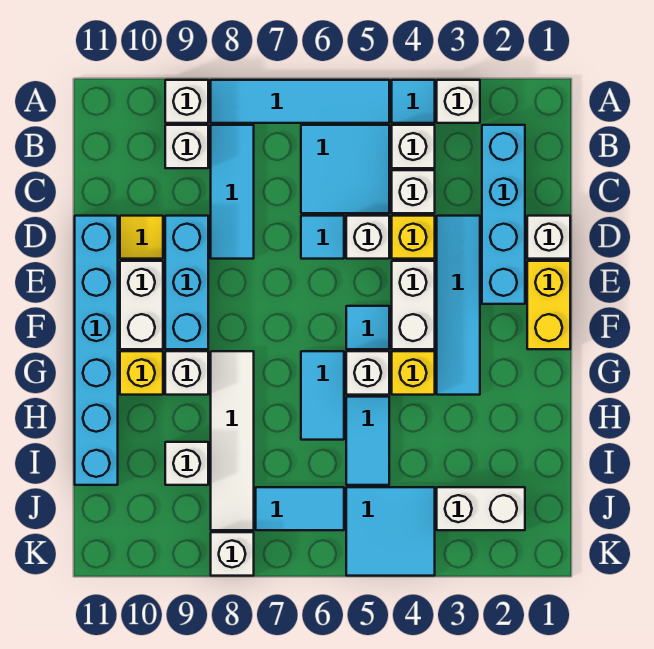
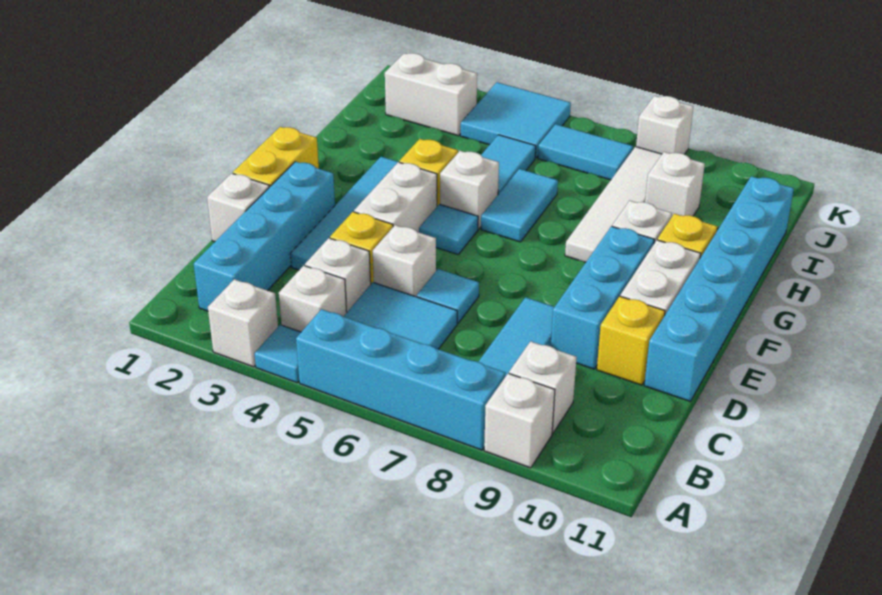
cyan 1x4 tile [211,80,389,123] -> cyan 1x4 brick [296,309,506,450]
yellow 1x1 tile [120,216,163,259] -> yellow 1x1 brick [597,296,665,385]

